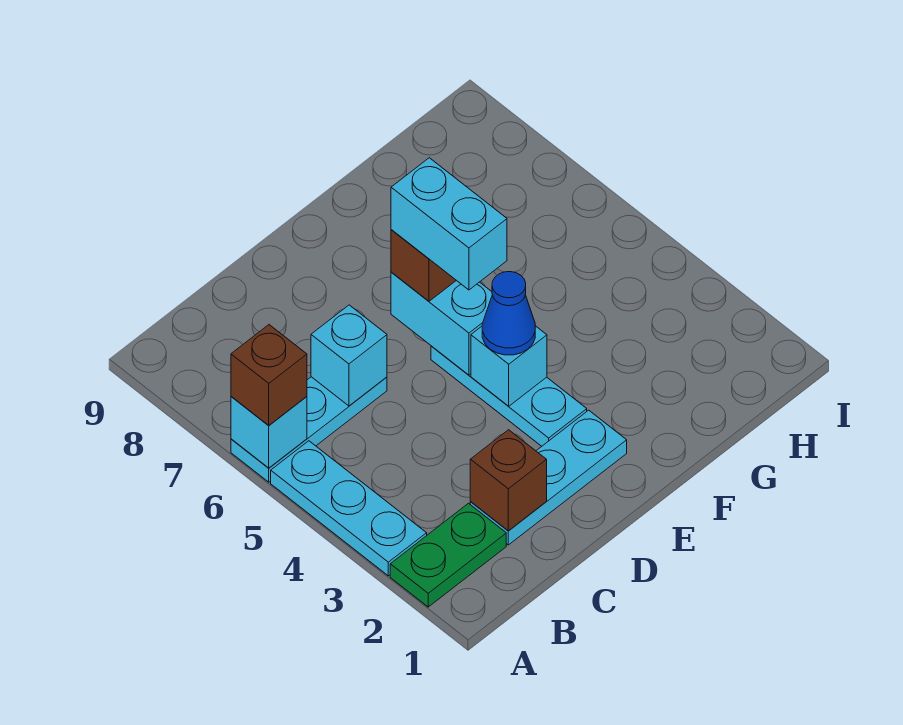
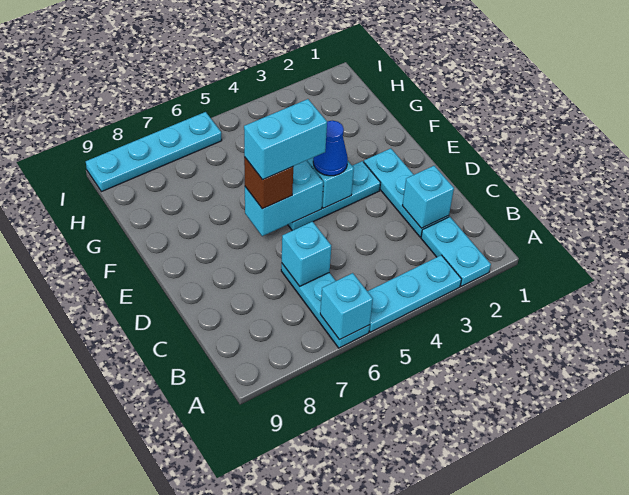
green 1x2 plate [390,503,506,607] -> cyan 1x2 plate [421,217,491,286]
brown 1x1 brick [231,325,307,425] -> none
brown 1x1 brick [470,430,547,531] -> cyan 1x1 brick [402,166,454,228]
none -> cyan 1x4 plate [86,112,222,192]

